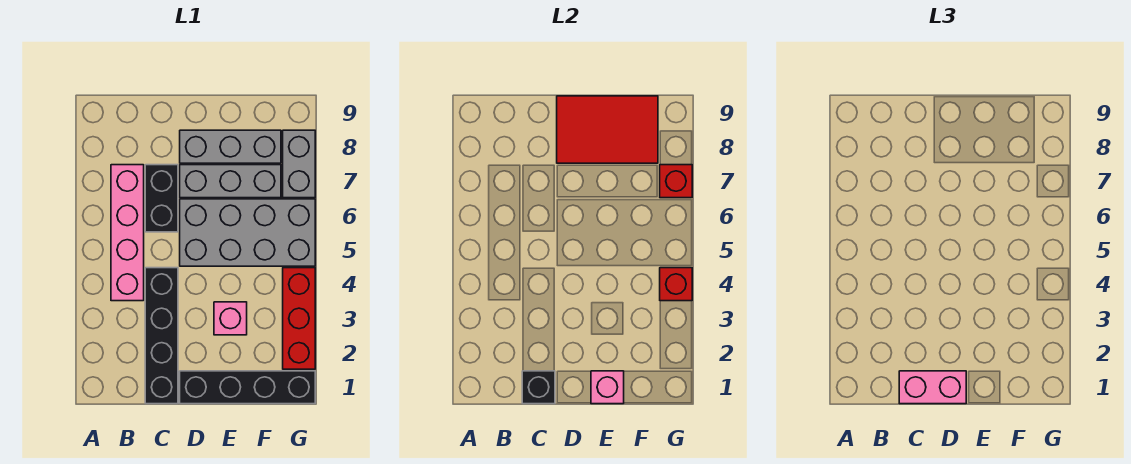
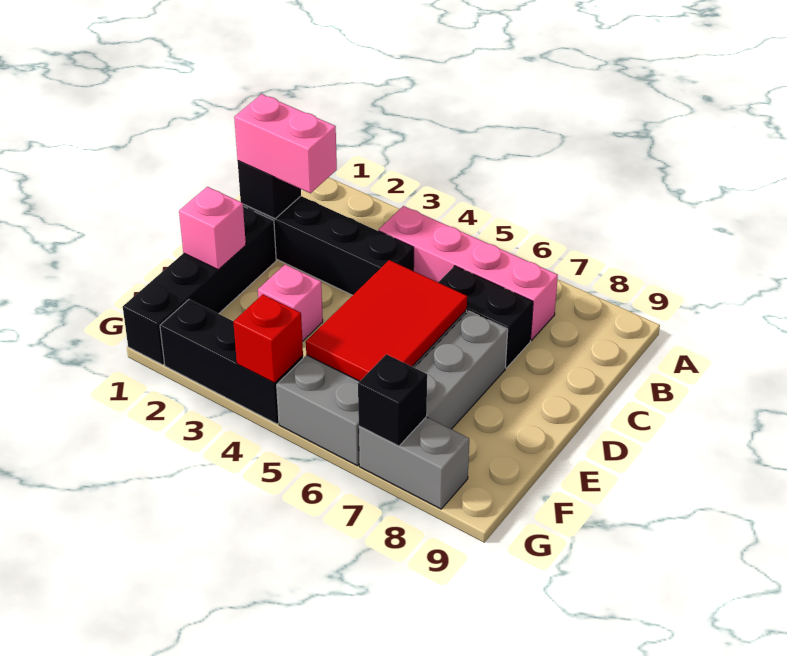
pink 1x2 brick [899,371,966,404] -> pink 1x2 brick turned to [234,94,337,193]
grey 1x3 brick [180,130,281,163] -> none
red 2x3 tile [557,96,658,163] -> red 2x3 tile moved to [306,260,467,381]
red 1x3 brick [283,268,315,369] -> black 1x3 brick [160,299,303,424]
red 1x1 brick [660,165,692,198] -> black 1x1 brick [358,354,427,446]

